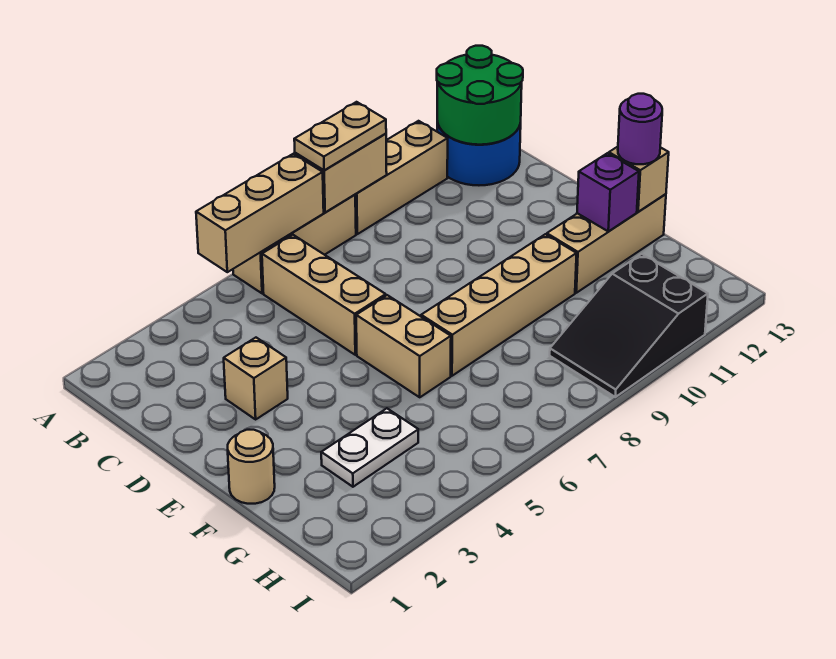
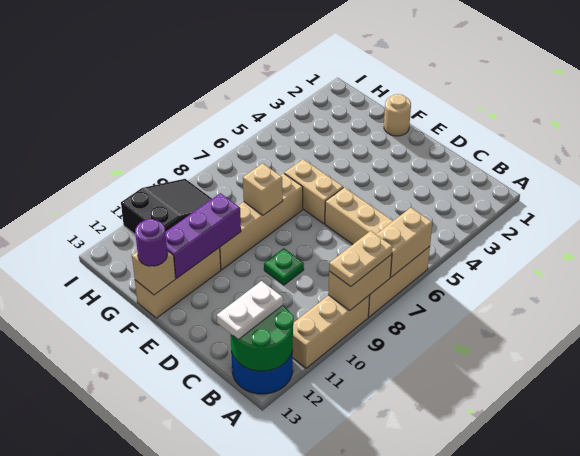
tan 1x3 brick [196,154,324,272] -> tan 1x2 brick [376,208,432,277]
tan 1x1 brick [224,338,288,419] -> tan 1x1 brick moved to [243,163,283,215]
none -> green 1x1 plate [264,248,304,285]
purple 1x1 brick [577,153,639,232] -> purple 1x3 brick [165,193,241,278]
white 1x2 plate [321,408,418,487] -> white 1x2 plate moved to [217,281,283,340]

